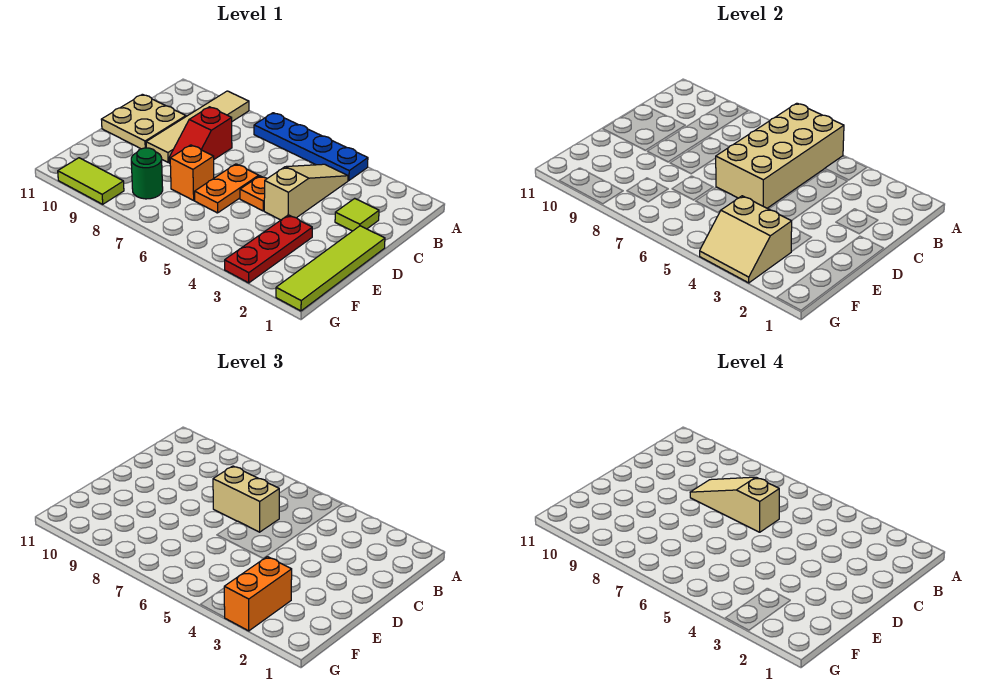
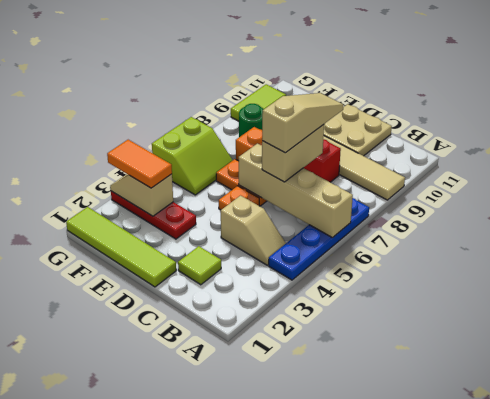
tan 2x4 brick [716,103,844,208] -> tan 1x4 brick [239,144,353,238]
tan 1x3 slope [264,164,348,220] -> tan 1x2 slope [221,196,286,265]
tan 2x2 slope [700,196,792,283] -> tan 1x2 slope [110,174,173,216]
orange 1x2 brick [224,557,292,631] -> orange 1x2 tile [107,140,172,188]
none -> lime 2x2 slope [152,117,233,195]

